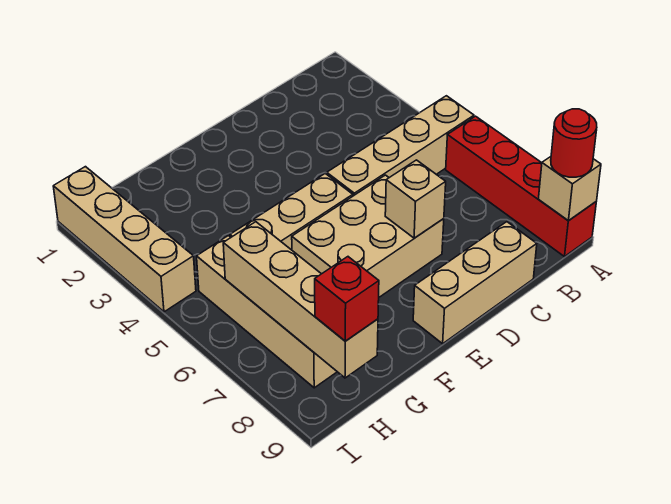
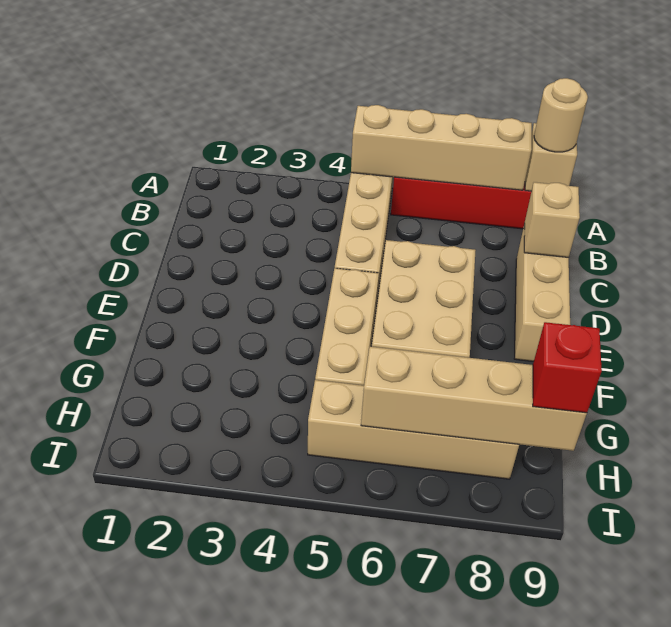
red 1x1 round brick [551,109,597,177] -> tan 1x1 round brick [534,78,588,152]
tan 1x1 brick [385,160,446,238] -> tan 1x1 brick moved to [524,182,580,257]
tan 1x4 brick [53,167,196,312] -> tan 1x4 brick moved to [351,105,532,190]

